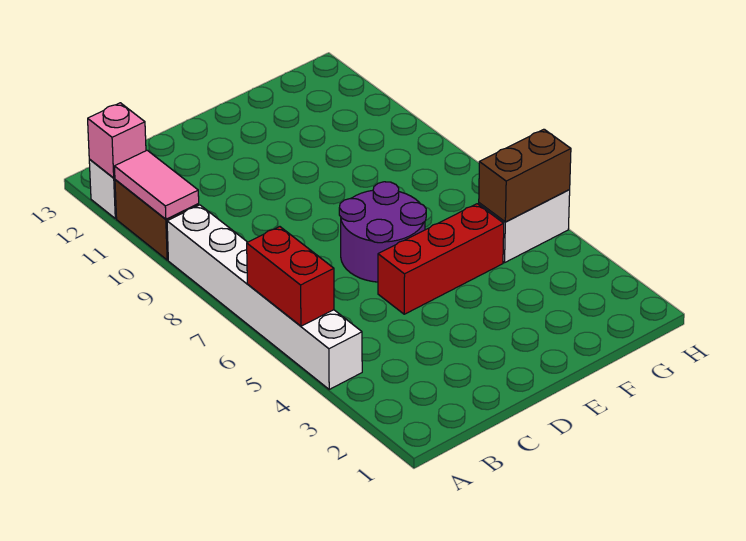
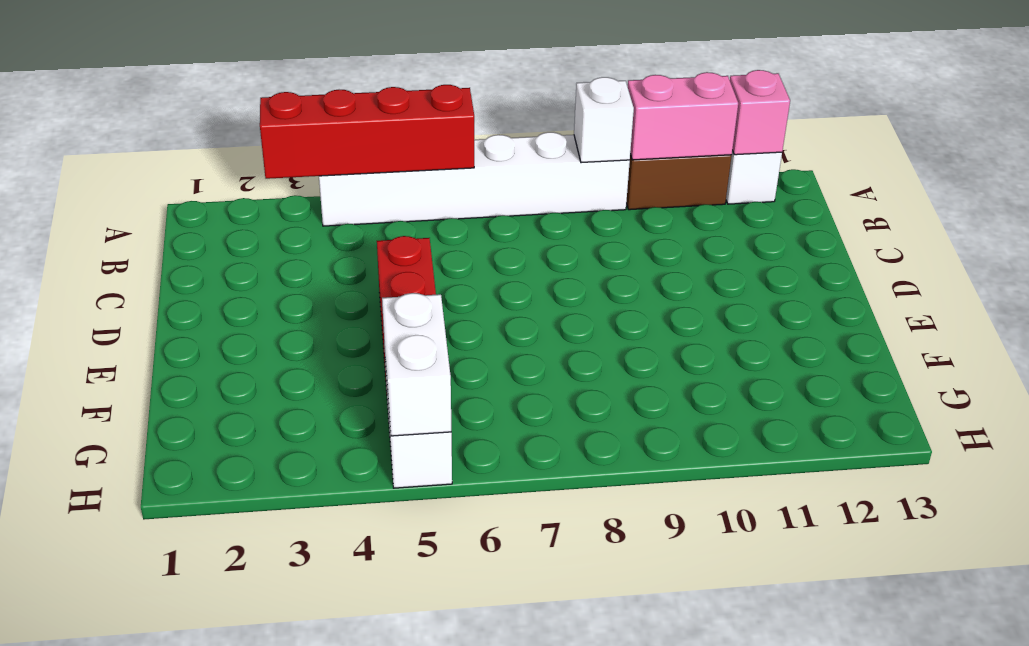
red 1x2 brick [247,227,334,326] -> red 1x4 brick [260,85,474,179]
none -> white 1x1 brick [574,77,634,163]
pink 1x2 tile [114,150,199,219] -> pink 1x2 brick [628,72,738,160]
purple 2x2 round brick [339,182,426,282] -> none
brown 1x2 brick [479,129,571,222] -> white 1x2 brick [382,293,451,436]

